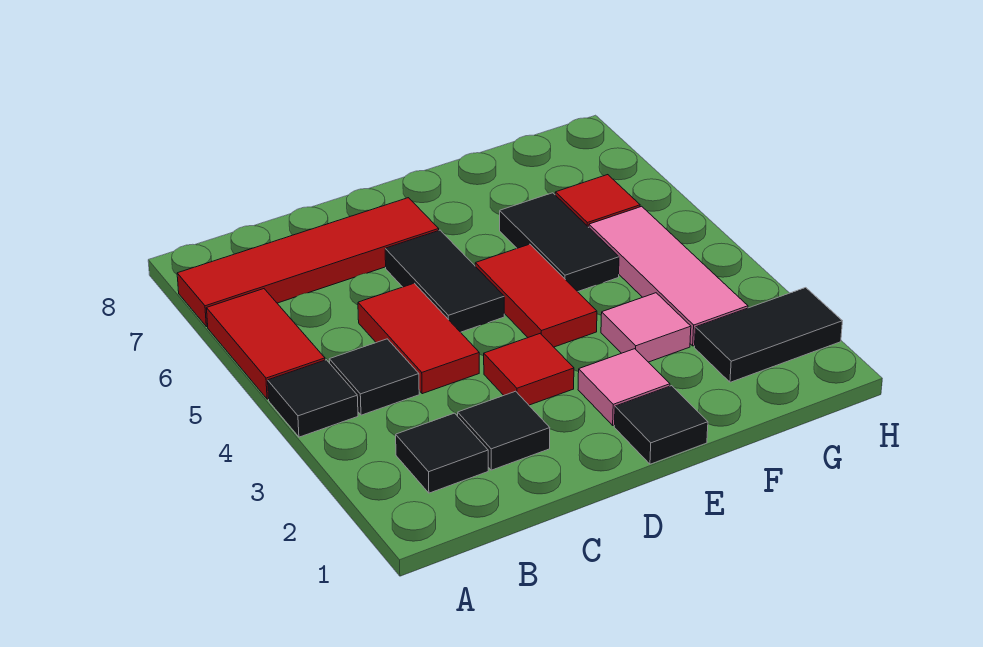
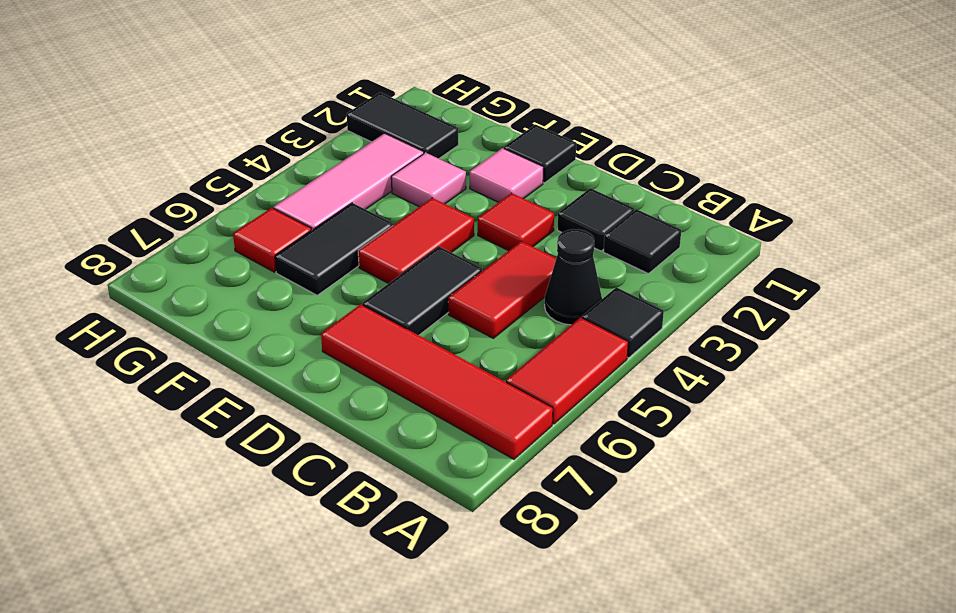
black 1x1 tile [329,339,419,415] -> black 1x1 cone [545,229,602,325]

